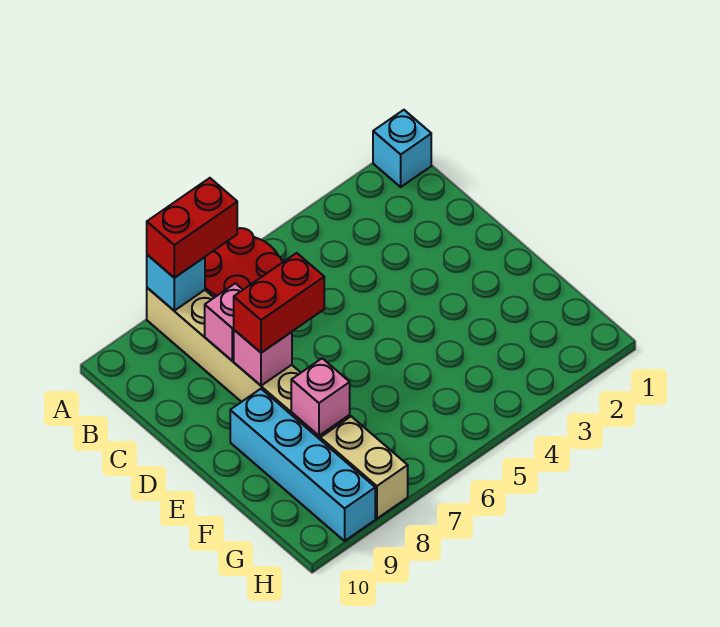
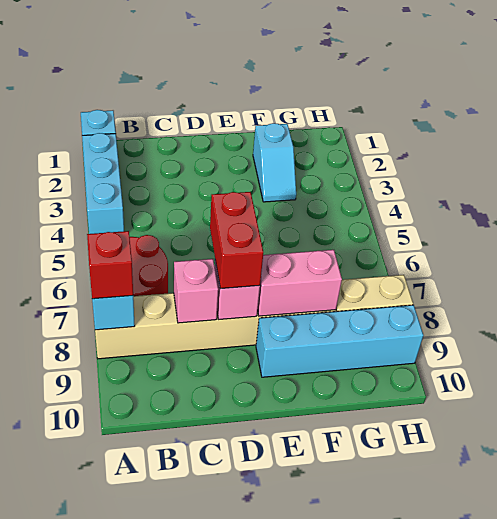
none -> cyan 1x3 brick [82,133,124,234]
red 1x2 brick [147,178,237,278] -> red 1x1 brick [87,231,133,299]
none -> cyan 1x2 slope [253,123,296,202]
pink 1x1 brick [291,358,350,436] -> pink 1x2 brick [258,250,342,316]

